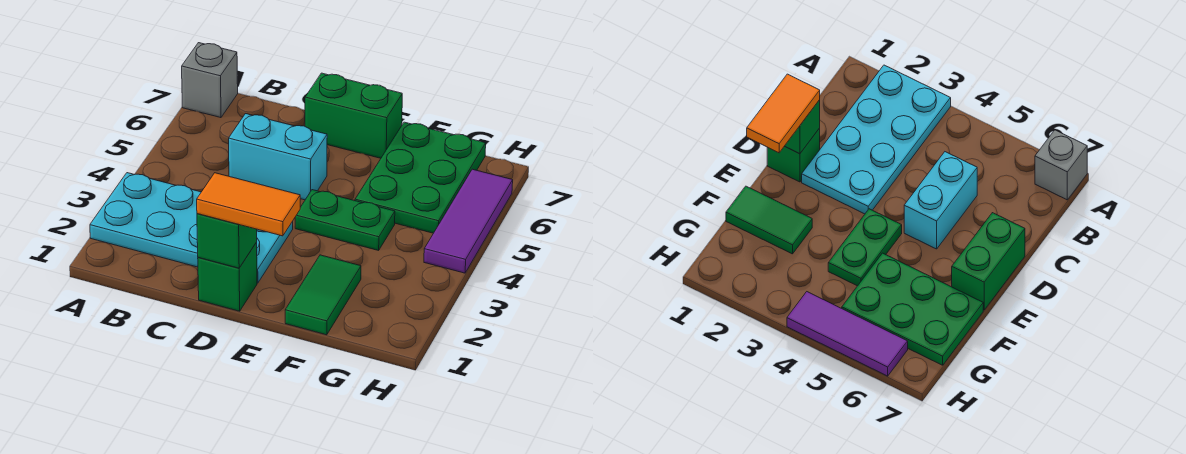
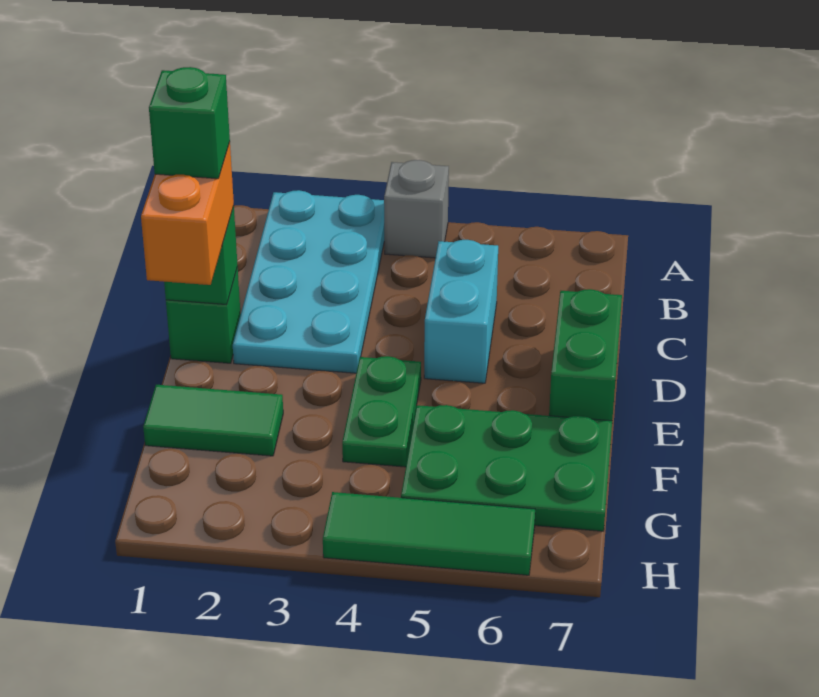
grey 1x1 brick [182,43,238,118] -> grey 1x1 brick moved to [384,160,449,258]
orange 1x2 tile [197,173,300,236] -> orange 1x2 brick [141,142,234,285]
none -> green 1x1 brick [149,67,230,179]
purple 1x3 tile [424,169,513,273] -> green 1x3 tile [323,492,535,575]

